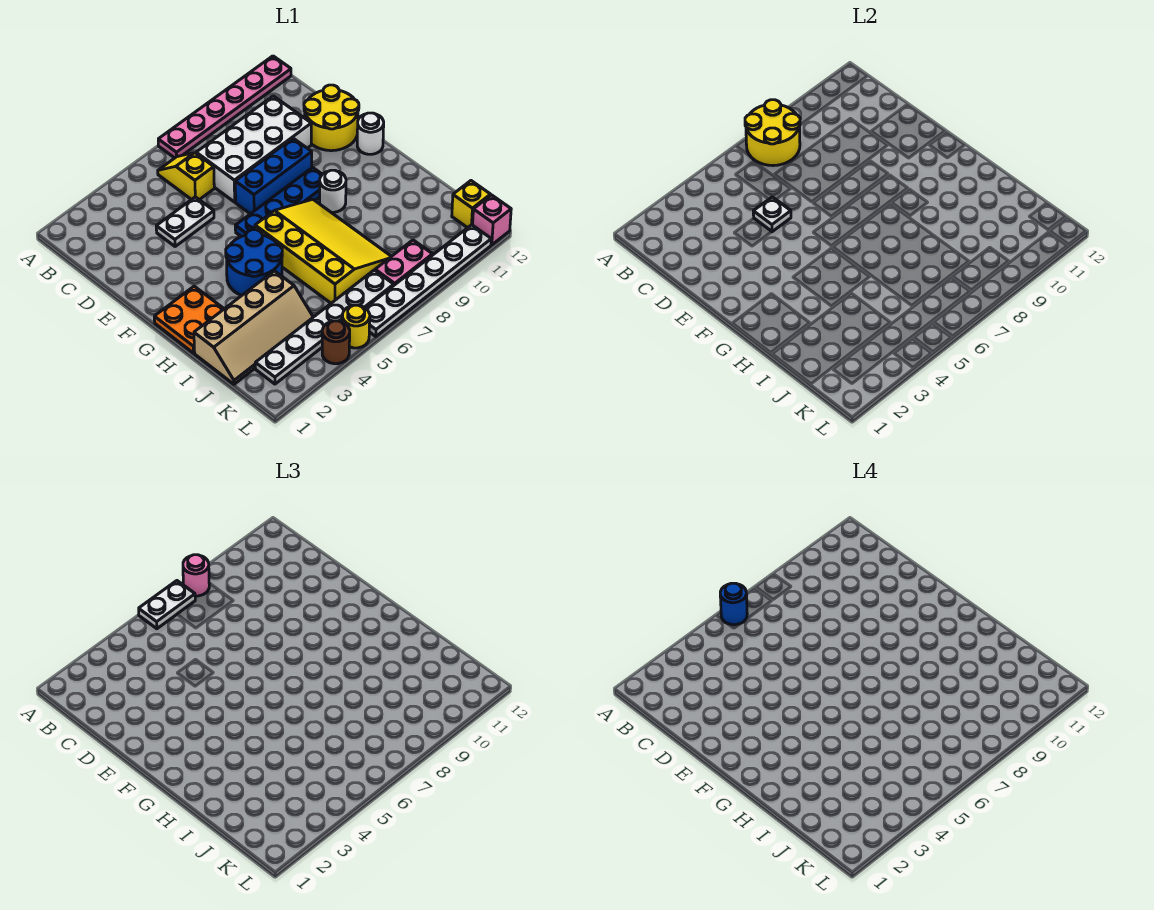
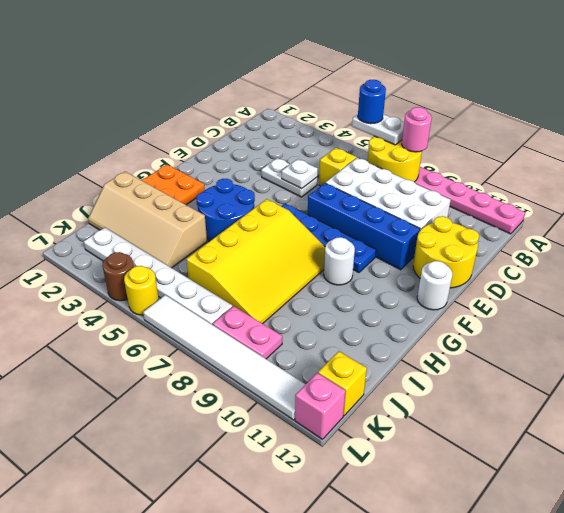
blue 1x3 brick [235,138,312,214] -> blue 1x4 brick [308,183,420,270]
white 1x6 plate [366,225,491,337] -> white 1x6 tile [143,295,306,420]

